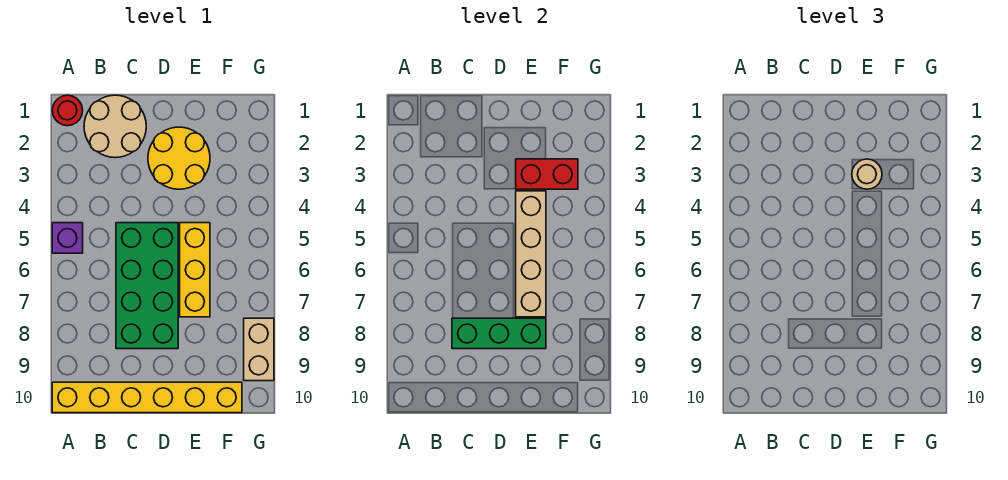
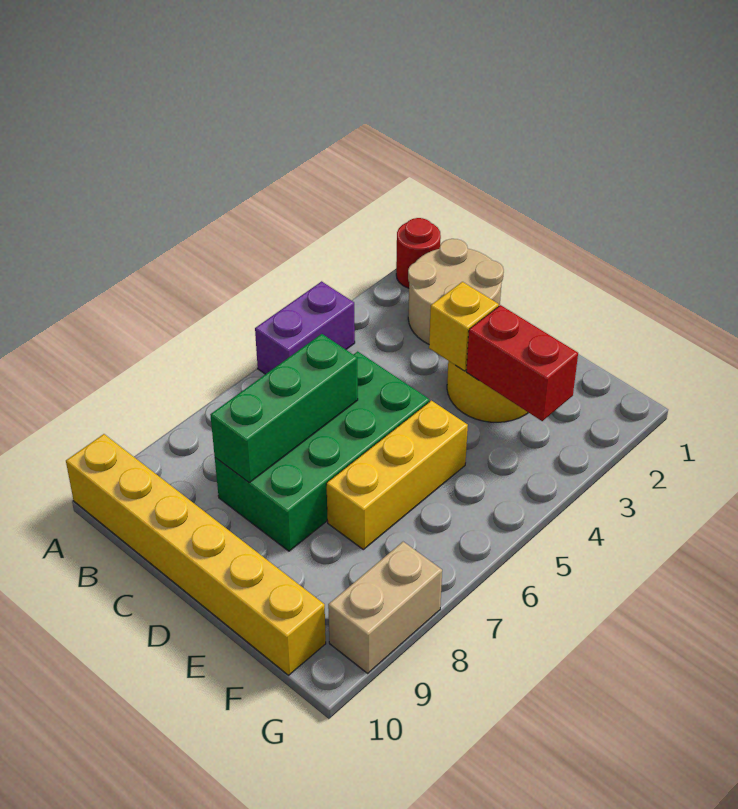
purple 1x1 brick [52,223,83,253] -> purple 1x2 brick [255,281,355,374]
green 1x3 brick [452,318,546,349] -> green 1x3 brick turned to [210,334,358,482]
none -> yellow 1x1 brick [429,282,499,371]
tan 1x1 round brick [852,159,882,189] -> none
tan 1x4 brick [516,191,546,317] -> none

